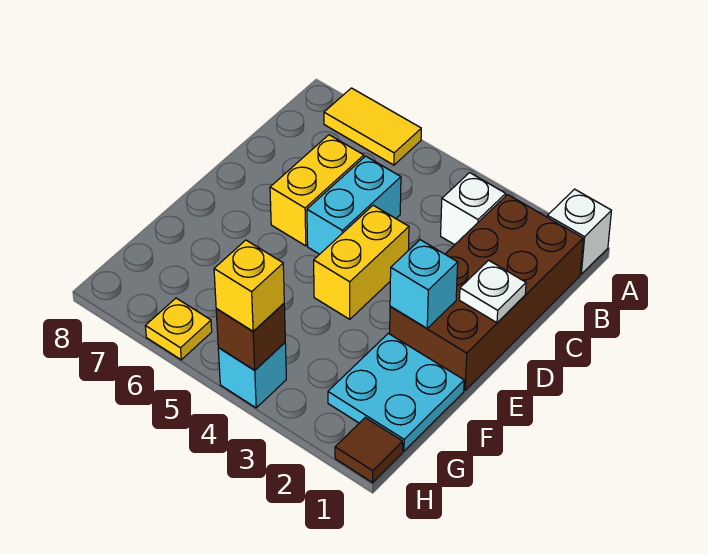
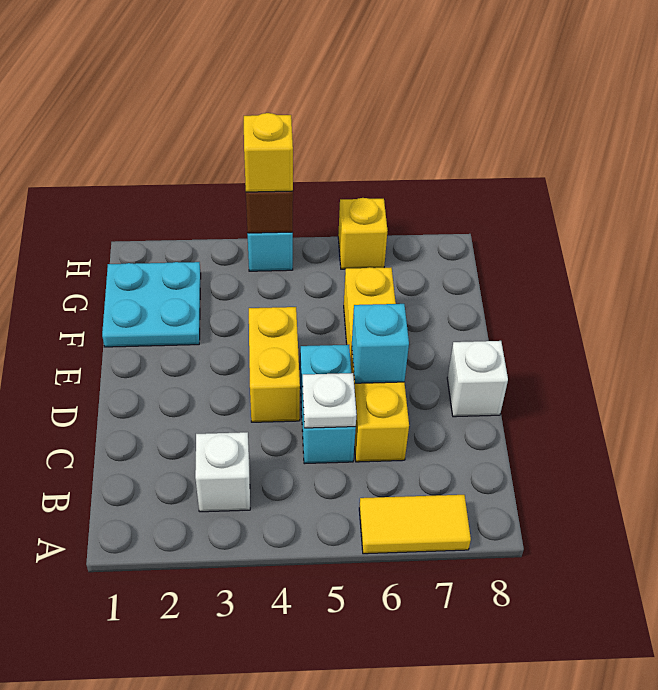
white 1x1 brick [547,189,611,274] -> white 1x1 brick moved to [447,341,508,417]
brown 2x4 brick [390,195,583,390] -> none
yellow 1x2 brick [270,135,364,246] -> yellow 1x4 brick [344,267,409,462]
white 1x1 plate [460,260,526,323] -> white 1x1 plate moved to [302,373,357,428]
cyan 1x1 brick [390,240,458,328] -> cyan 1x1 brick moved to [352,304,409,383]
brown 1x1 tile [335,418,403,483] -> none
yellow 1x1 plate [145,298,212,360] -> yellow 1x1 brick [338,198,387,269]

